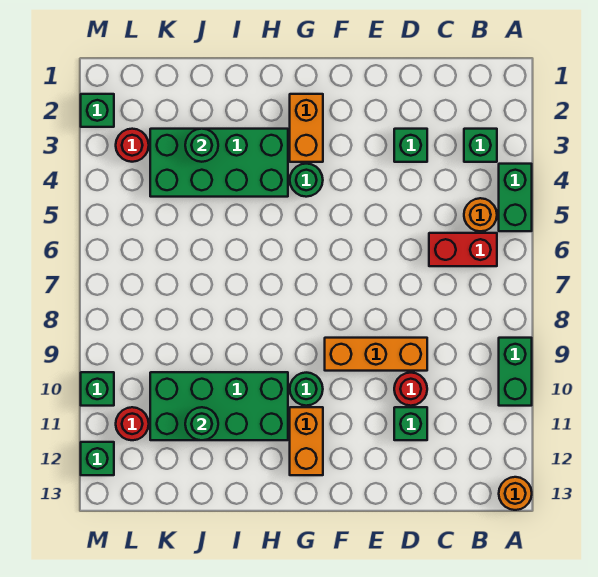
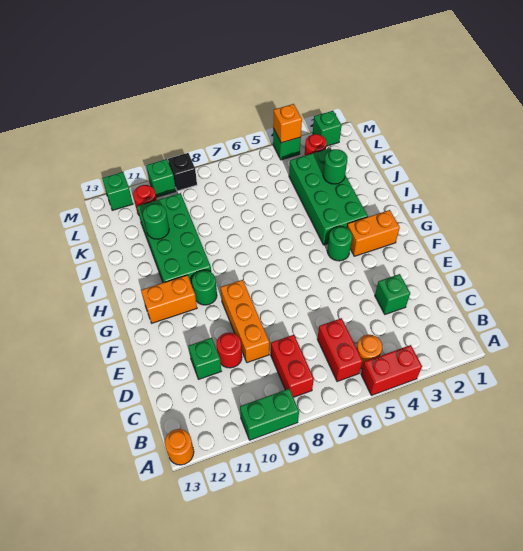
green 1x2 brick [499,164,532,231] -> red 1x2 brick [361,345,422,395]
green 1x1 brick [464,129,497,162] -> green 1x1 brick moved to [273,128,301,160]
none -> red 1x2 brick [271,335,314,397]
none -> orange 1x1 brick [273,104,302,143]
none -> black 1x1 brick [168,153,197,191]

